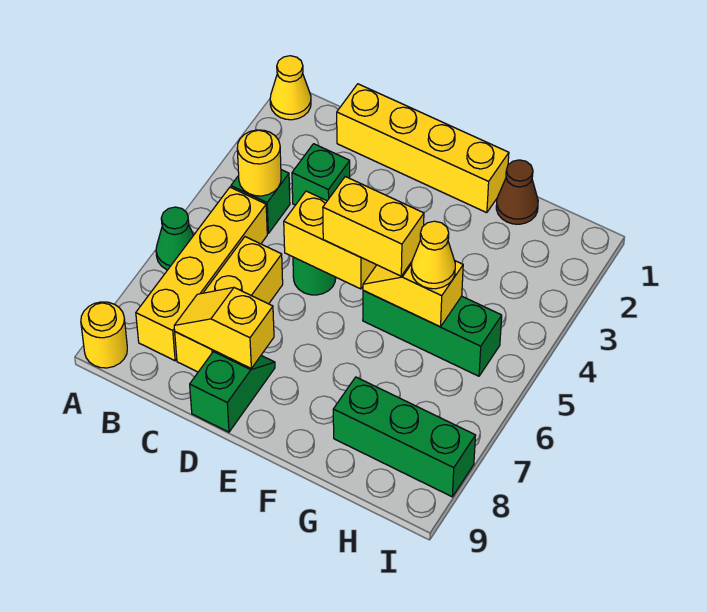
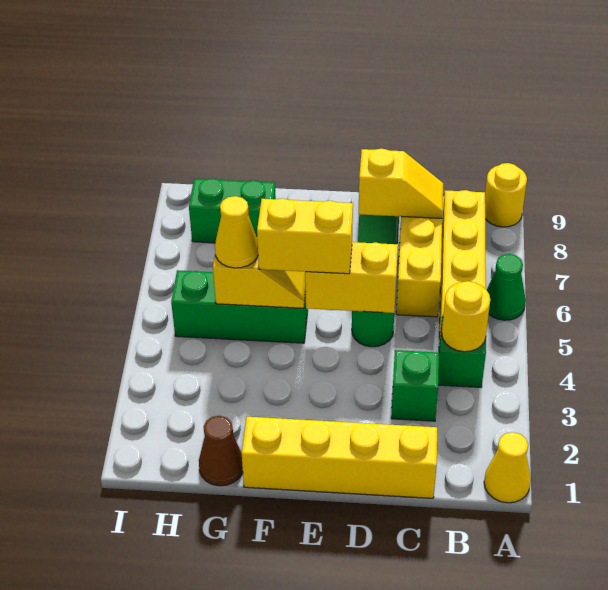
green 1x3 brick [333,377,476,497] -> green 1x2 brick [189,178,276,243]

